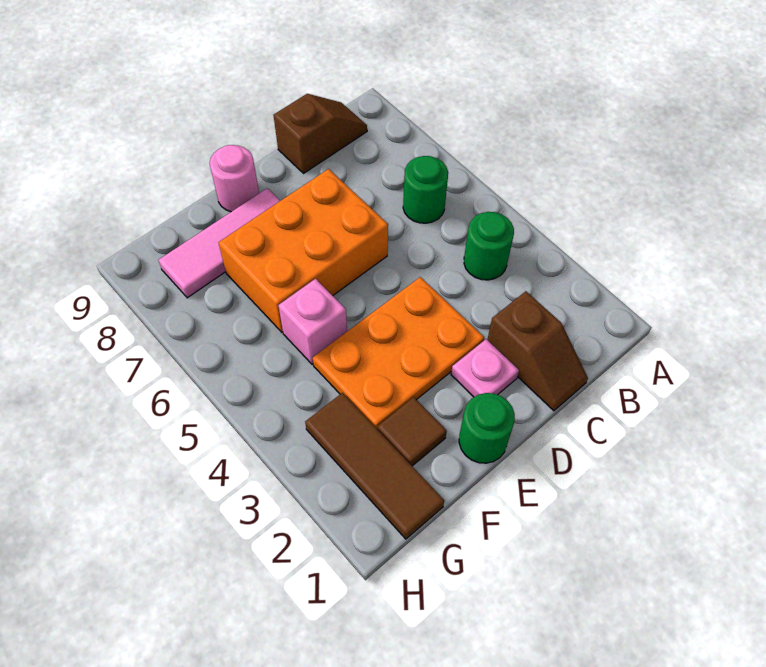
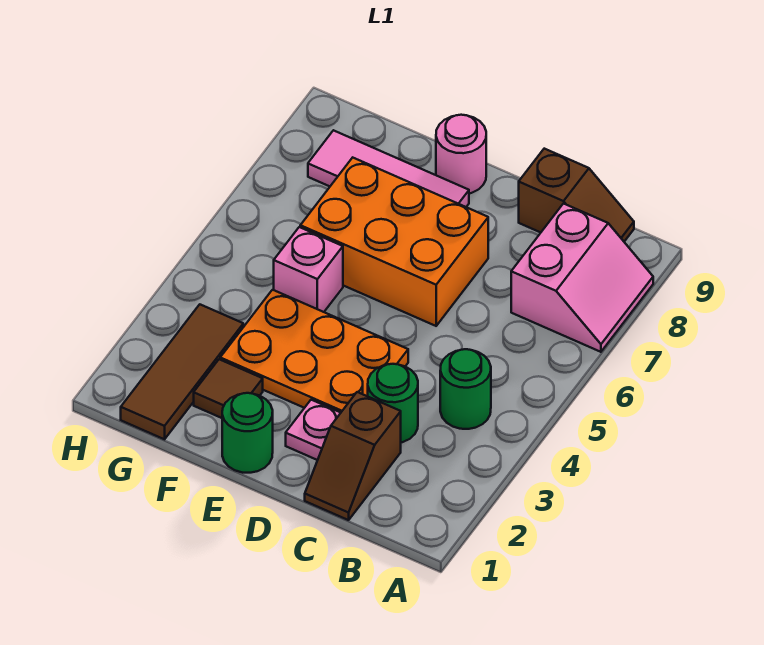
none -> pink 2x2 slope [511,204,653,352]
green 1x1 round brick [403,156,448,223] -> green 1x1 round brick moved to [368,364,418,442]

